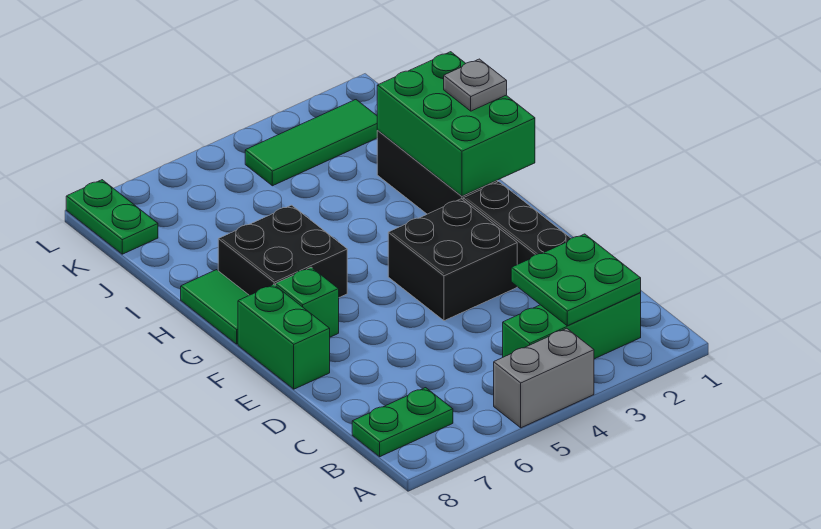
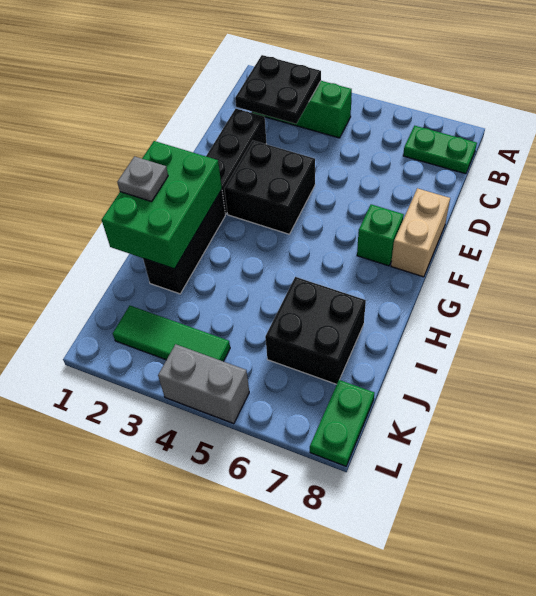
grey 1x2 brick [494,328,594,428] -> grey 1x2 brick moved to [158,344,249,424]
green 2x2 plate [511,234,641,326] -> black 2x2 plate [235,55,321,124]
green 1x2 brick [238,284,330,389] -> tan 1x2 brick [391,188,450,277]
black 2x2 brick [218,205,347,297] -> black 2x2 brick moved to [265,277,366,384]
green 1x2 tile [181,270,249,344] -> none

